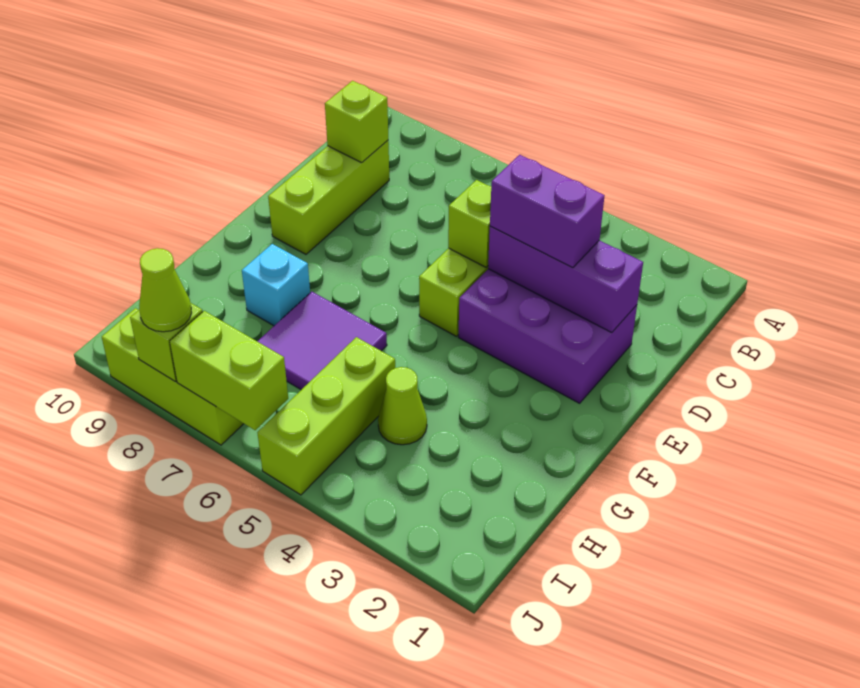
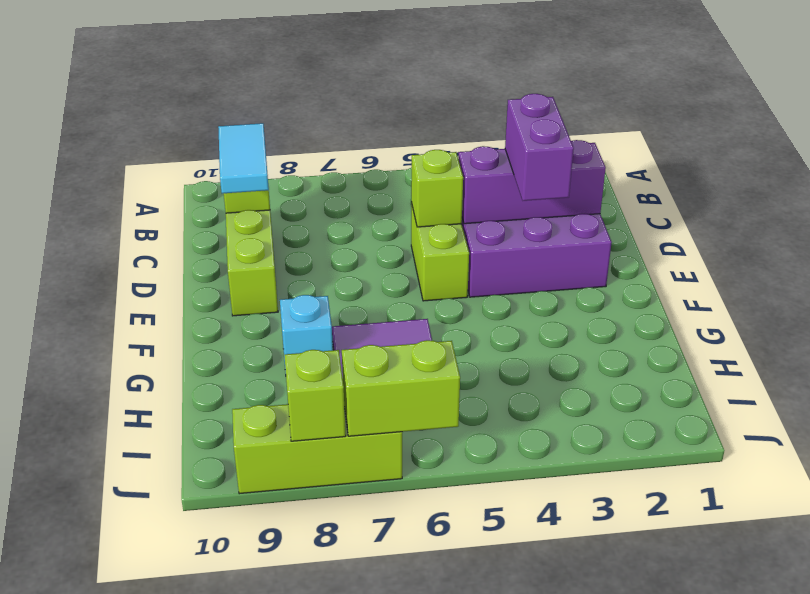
none -> cyan 1x2 tile [218,123,269,193]
purple 1x2 brick [490,155,605,268] -> purple 1x2 brick turned to [505,94,574,201]
lime 1x1 cone [378,367,427,445] -> none
lime 1x3 brick [257,337,395,495] -> none
lime 1x1 cone [139,248,192,332] -> none

